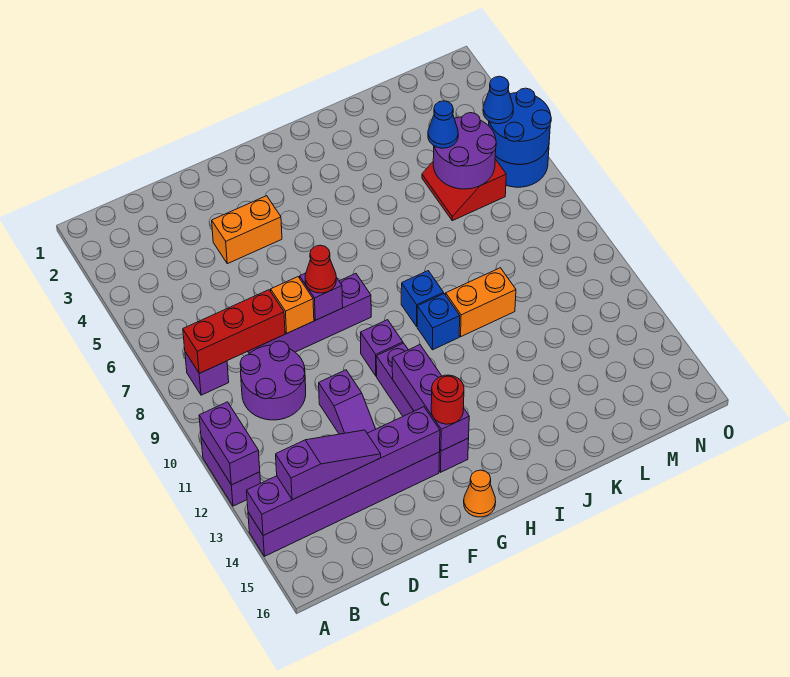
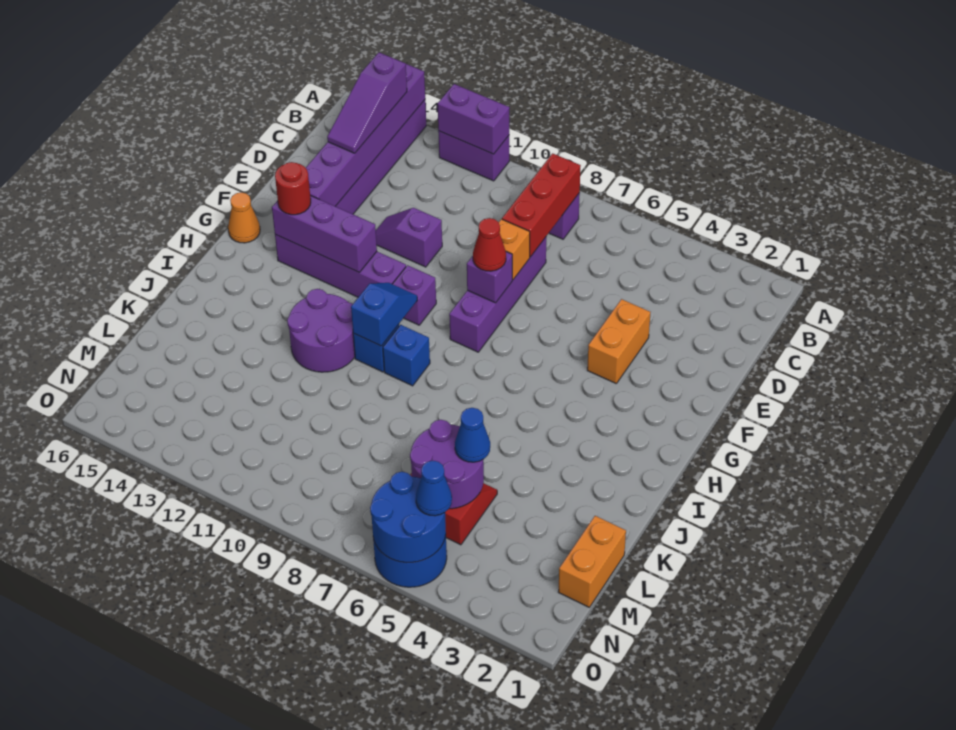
purple 2x2 round brick [240,341,306,420] -> purple 2x2 round brick moved to [287,289,355,372]
none -> blue 1x2 slope [351,283,417,346]
orange 1x2 brick [446,268,516,337] -> orange 1x2 brick moved to [558,516,626,607]

